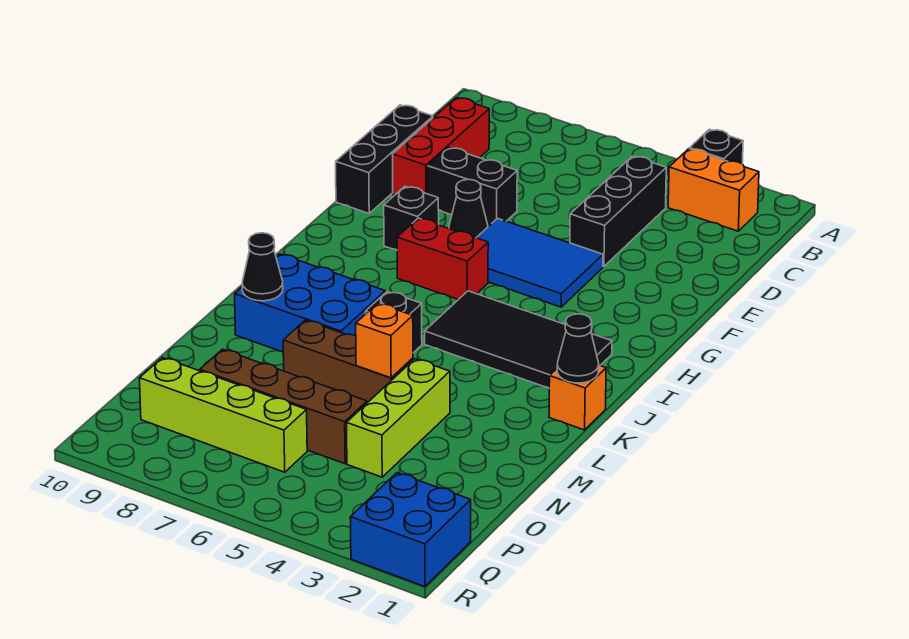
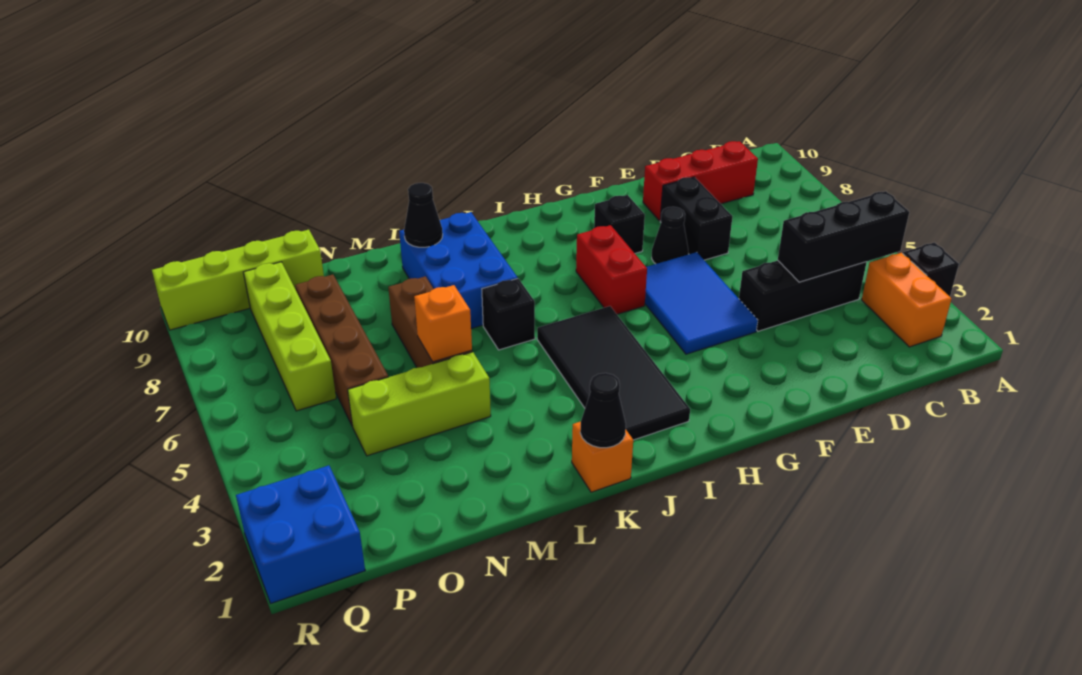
black 1x3 brick [336,105,433,213] -> black 1x3 brick moved to [778,191,909,282]
none -> lime 1x4 brick [152,230,324,330]

